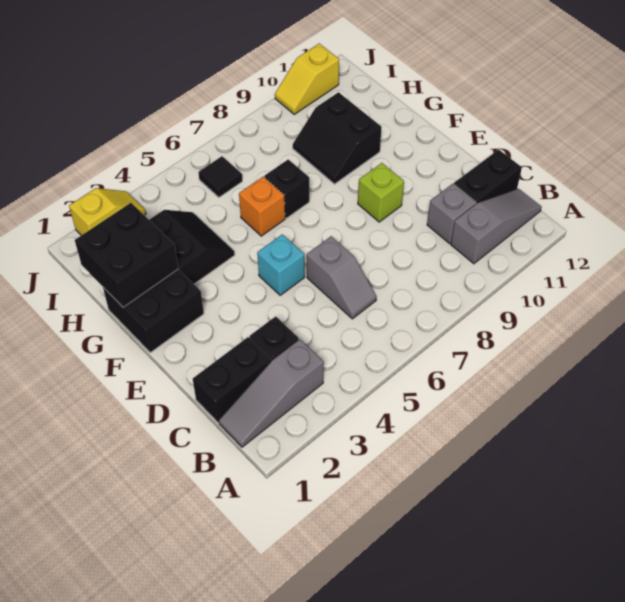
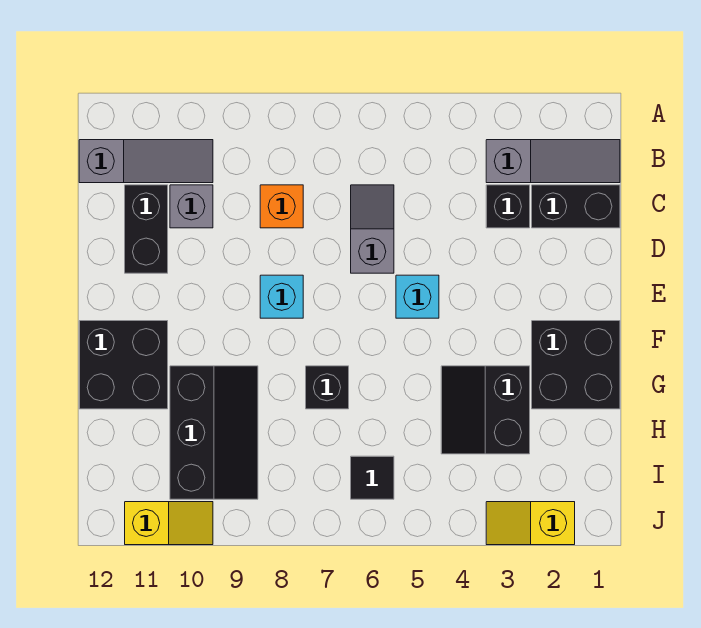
grey 1x3 slope [451,189,542,264] -> grey 1x3 slope turned to [79,140,213,183]
black 1x2 brick [454,149,522,204] -> black 1x2 brick turned to [125,185,168,273]
none -> cyan 1x1 brick [260,275,303,318]
lime 1x1 brick [358,163,404,222] -> none
black 2x2 brick [75,203,178,307] -> black 2x2 brick moved to [79,321,168,409]
orange 1x1 brick [239,177,285,236] -> orange 1x1 brick moved to [260,185,303,228]
black 2x2 slope [293,92,382,184] -> black 2x3 slope [170,366,258,499]

